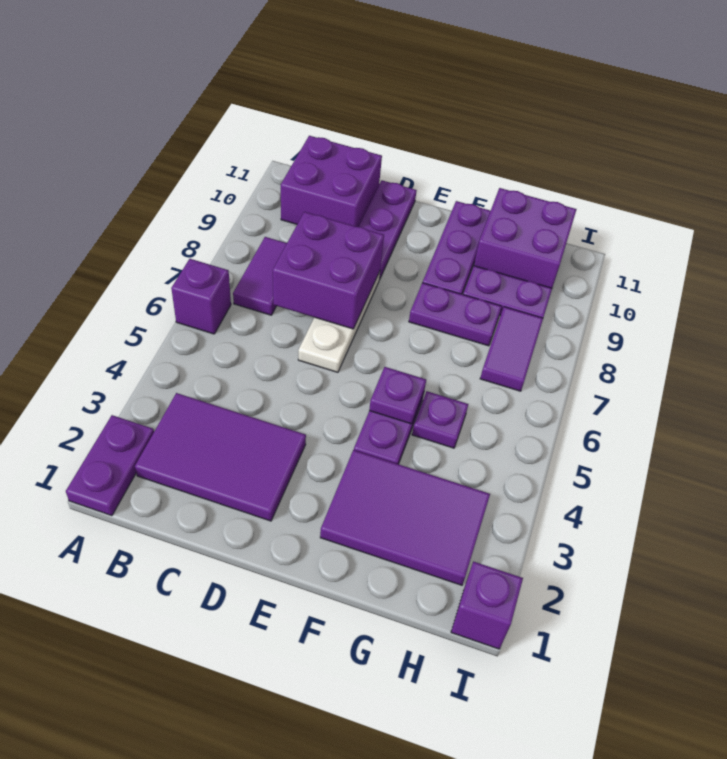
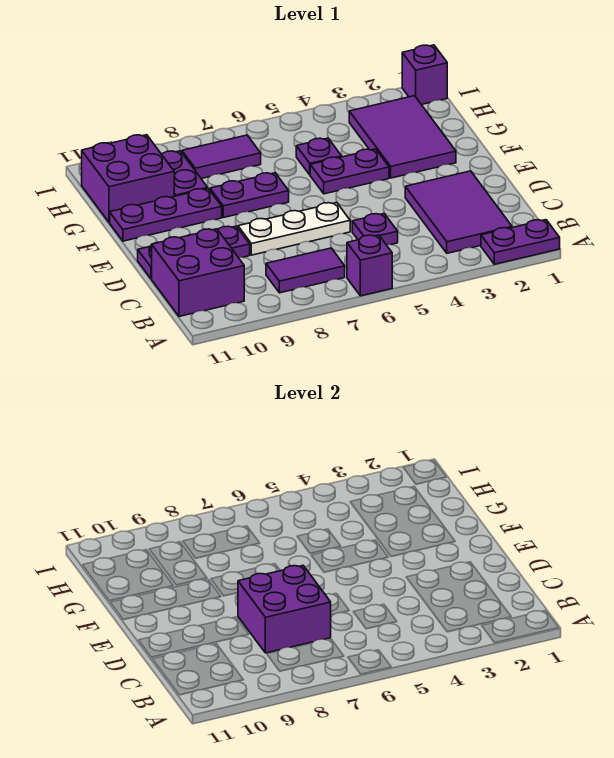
purple 1x1 plate [369,367,426,424] -> purple 1x1 plate moved to [352,214,398,245]
purple 1x2 plate [409,283,502,346] -> purple 1x2 plate turned to [210,173,289,218]

